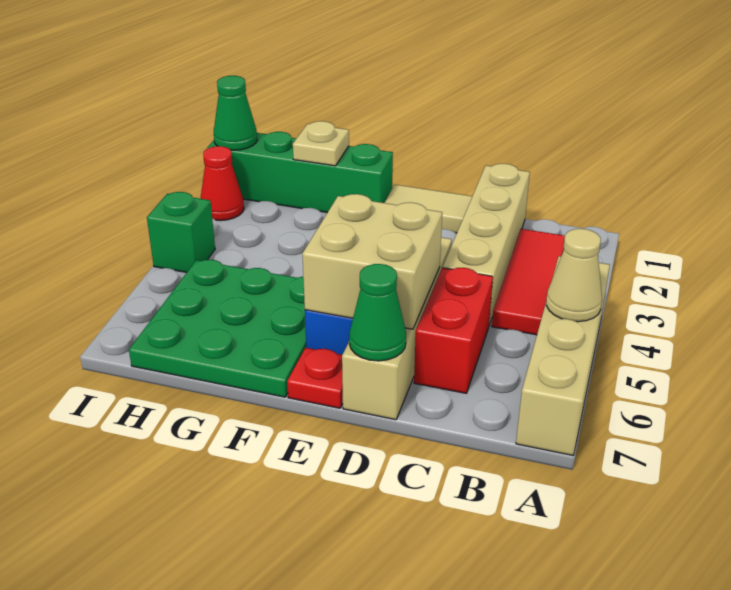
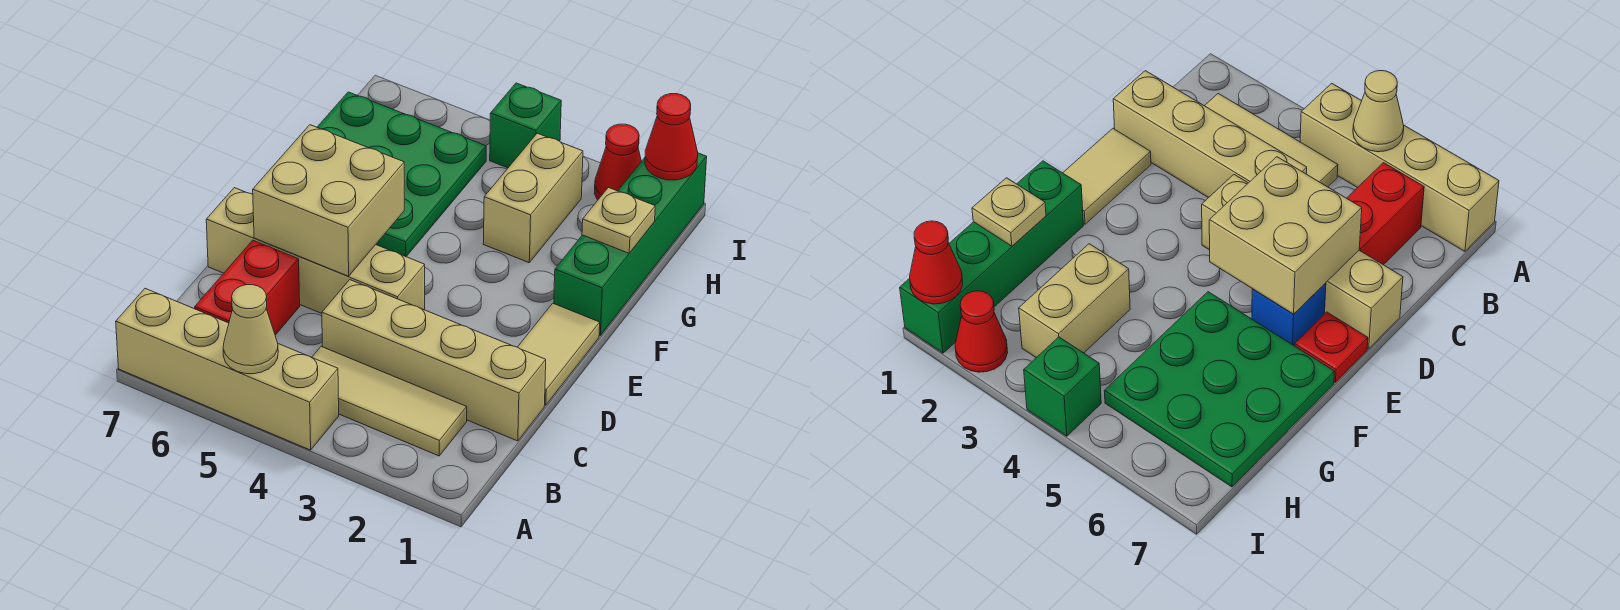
red 1x3 tile [492,229,565,335] -> tan 1x3 tile [312,346,467,456]
red 1x2 brick [414,268,493,393] -> red 1x2 brick turned to [195,240,300,335]
green 1x1 cone [349,264,406,361] -> none
none -> tan 1x2 brick [483,133,583,263]
green 1x1 cone [214,76,257,150] -> red 1x1 cone [645,94,698,180]

